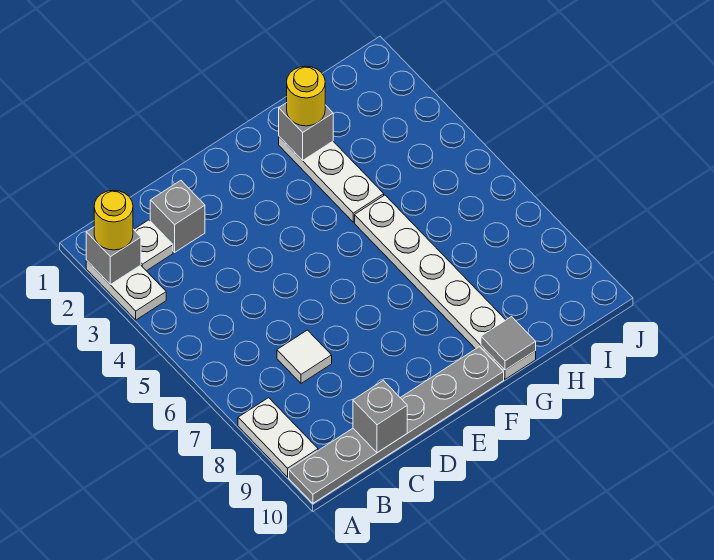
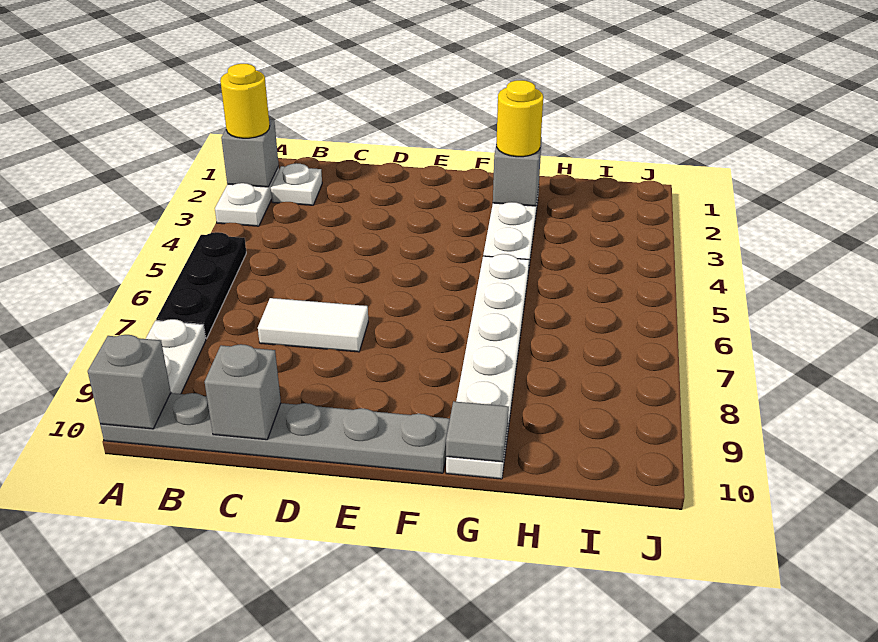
none -> black 1x3 plate [156,232,246,339]
grey 1x1 brick [150,181,205,252] -> grey 1x1 brick moved to [88,335,171,429]
white 1x1 tile [277,330,332,383] -> white 1x2 tile [258,298,368,352]

